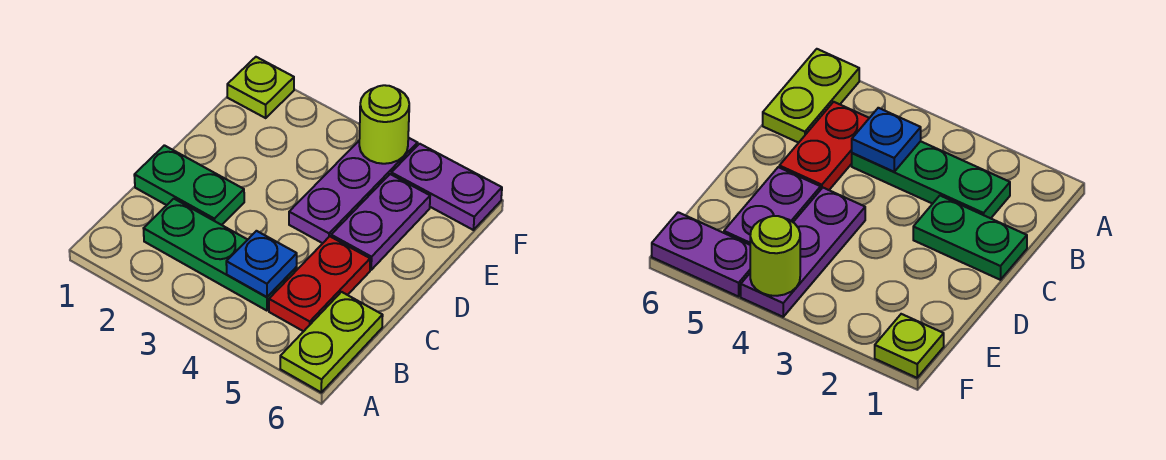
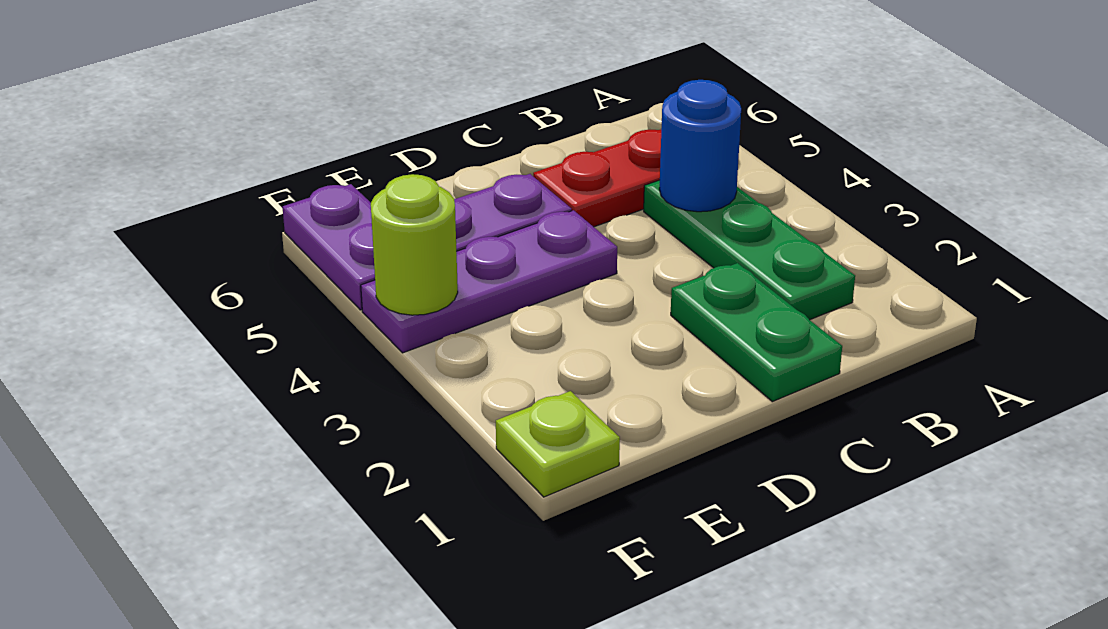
lime 1x2 plate [280,292,383,392] -> none
blue 1x1 plate [226,231,297,297] -> blue 1x1 round brick [659,80,741,212]

